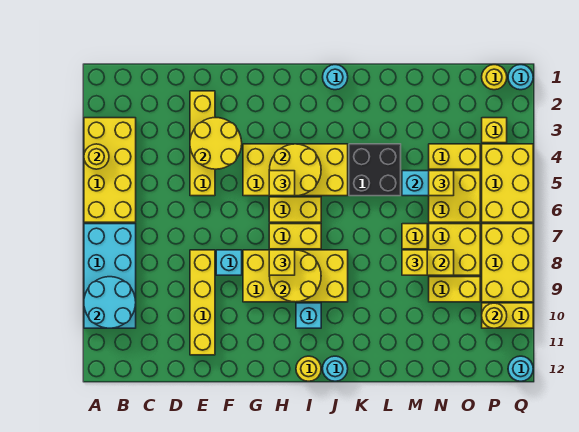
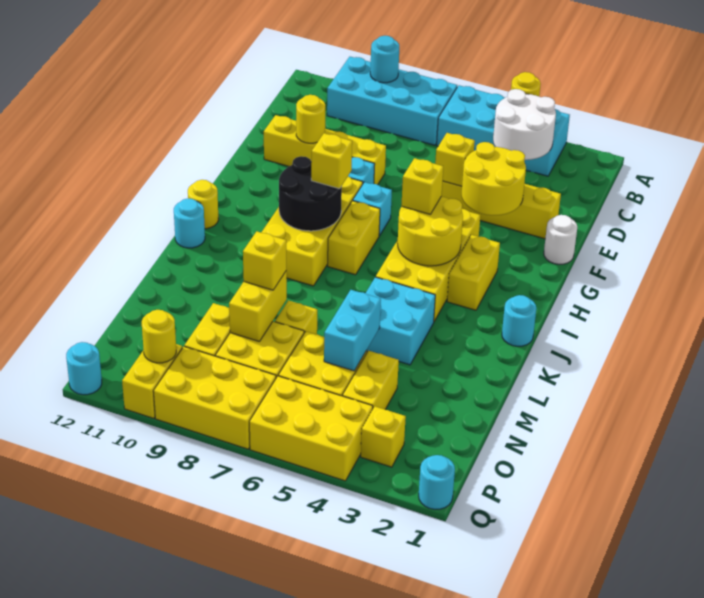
yellow 2x4 brick [84,118,136,222] -> cyan 2x4 brick [437,85,570,176]
cyan 2x2 round brick [84,277,136,328] -> cyan 1x1 round brick [370,36,399,83]
none -> white 2x2 round brick [493,89,556,160]
none -> white 1x1 round brick [544,215,577,264]
yellow 1x2 brick [269,197,321,222] -> yellow 1x2 brick moved to [447,235,500,310]
yellow 2x2 round brick [269,250,321,302] -> black 2x2 round brick [279,156,342,231]
cyan 1x1 brick [296,303,321,328] -> cyan 1x1 brick moved to [353,182,392,236]
black 2x2 brick [349,144,401,196] -> cyan 2x2 brick [365,277,435,365]
yellow 1x1 brick [429,171,454,196] -> yellow 1x1 brick moved to [435,133,475,186]
yellow 1x1 round brick [482,65,507,90] -> yellow 1x1 round brick moved to [296,95,325,143]

